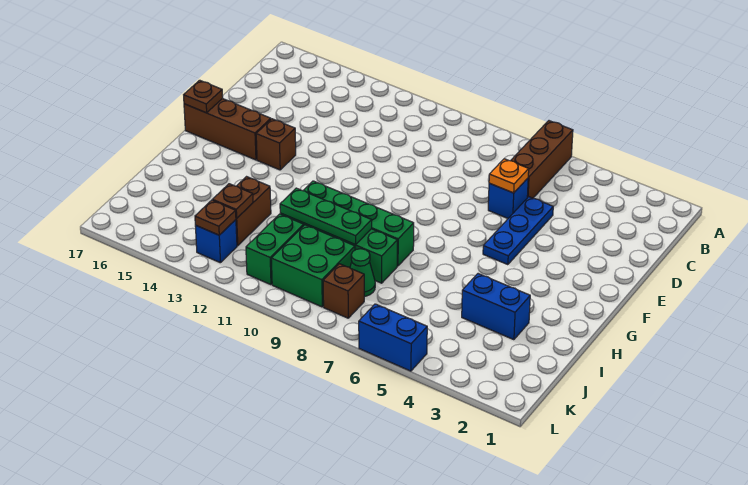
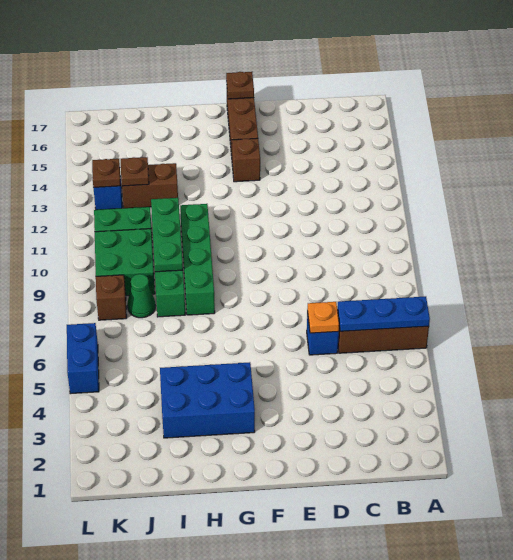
blue 1x3 plate [483,197,553,265] -> blue 1x3 plate moved to [337,296,430,331]
blue 1x2 brick [462,274,530,340] -> blue 2x3 brick [160,362,255,438]

